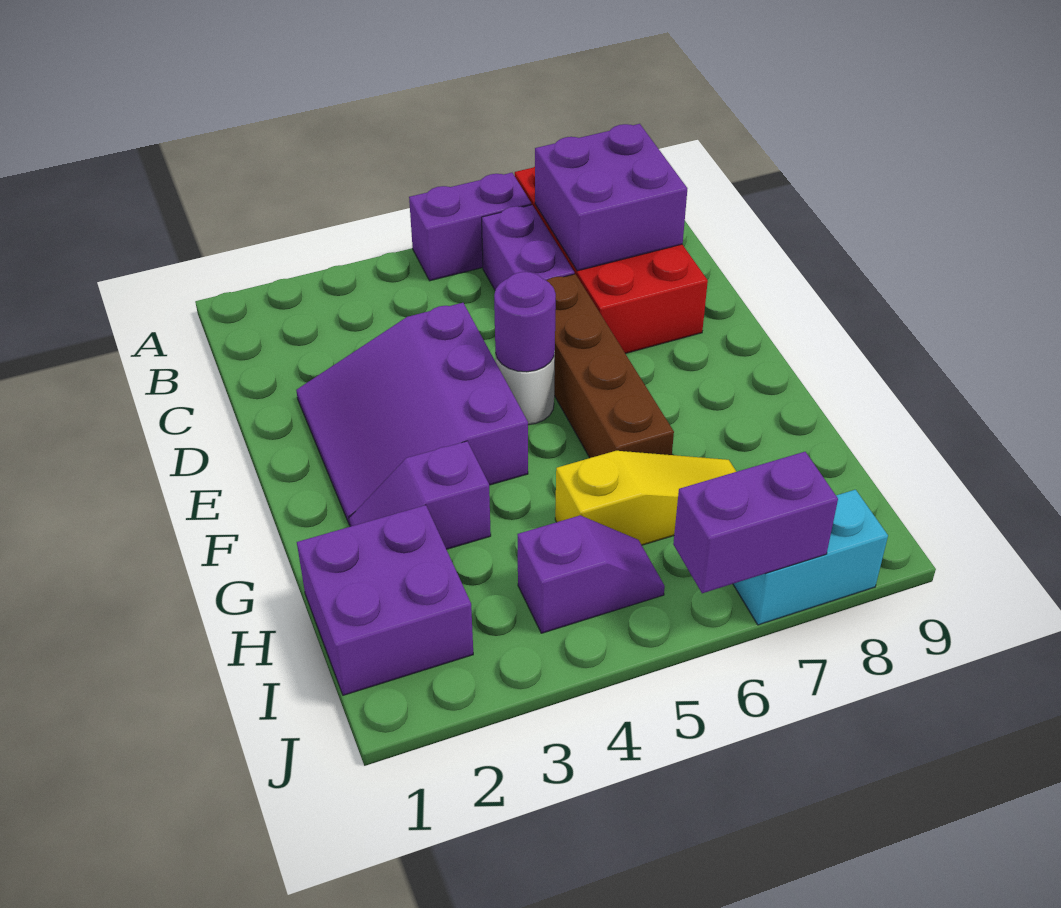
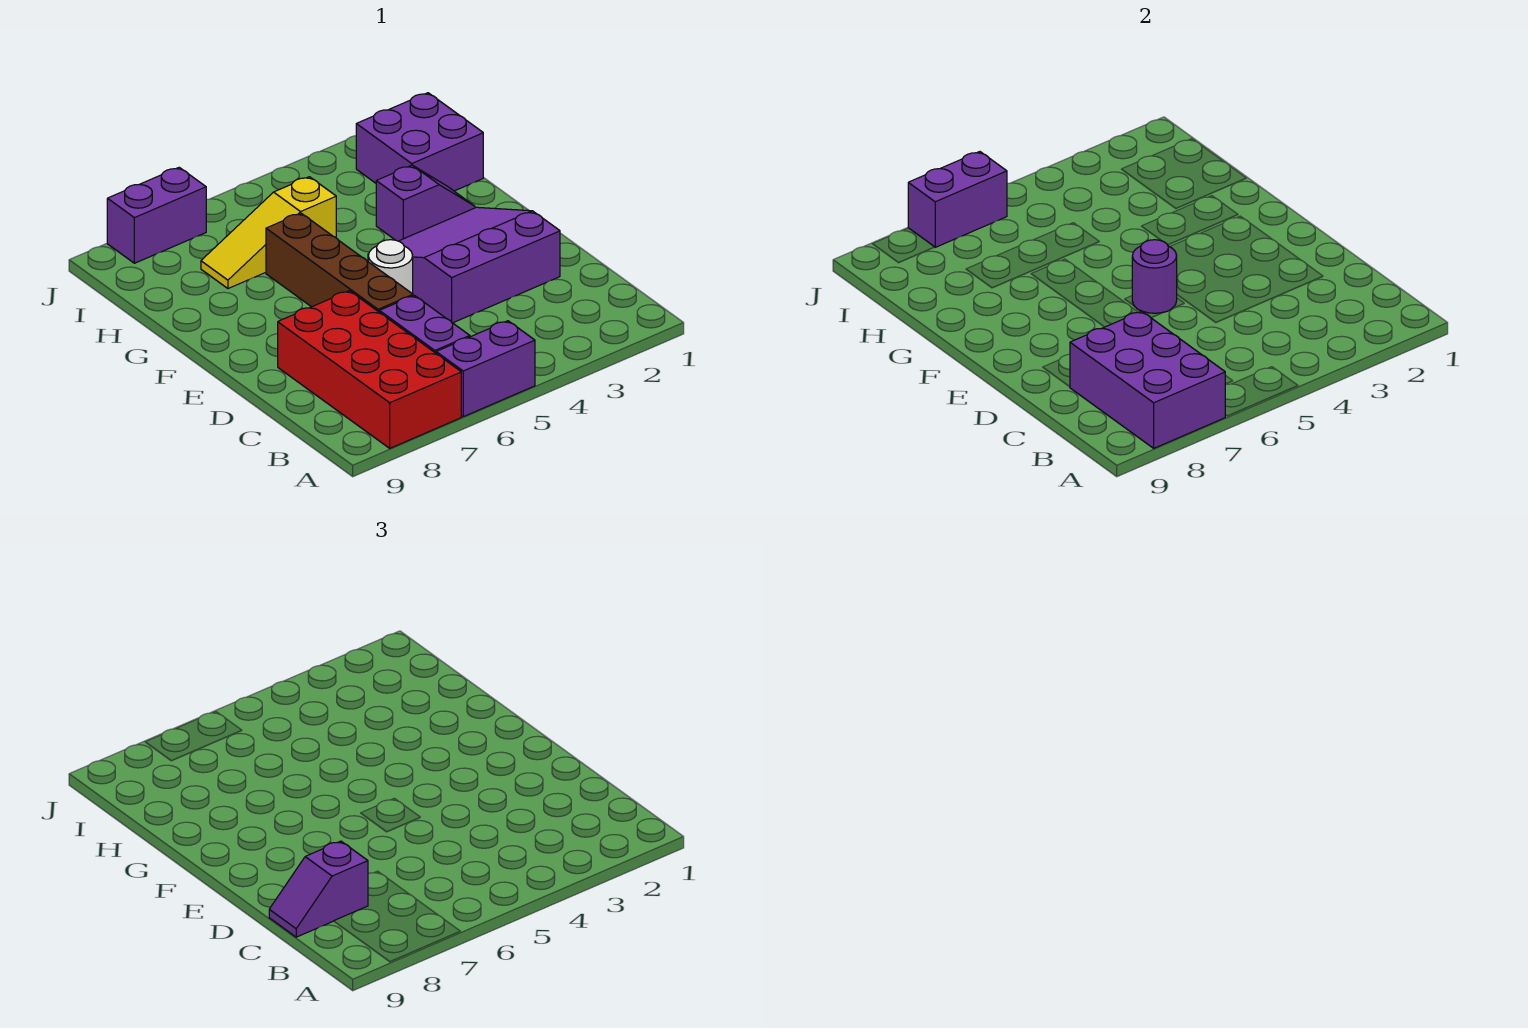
purple 2x2 brick [535,124,687,271] -> purple 2x3 brick [1070,311,1225,448]
purple 3x3 slope [296,303,528,525] -> purple 3x3 slope turned to [368,207,560,323]
purple 1x2 slope [518,516,665,633] -> purple 1x2 slope moved to [269,841,368,937]
cyan 1x2 brick [733,490,888,625] -> purple 1x2 brick [107,167,206,263]

